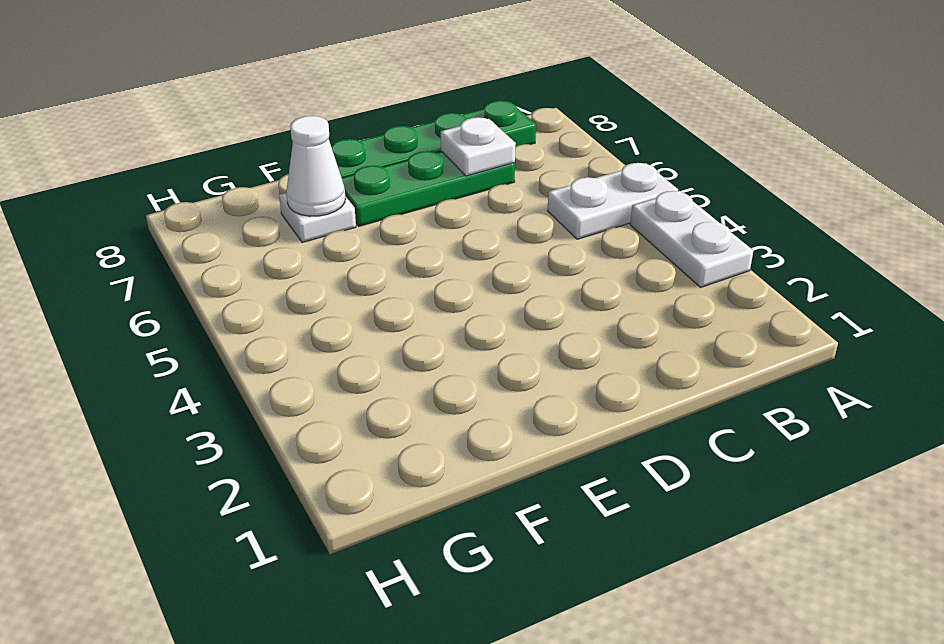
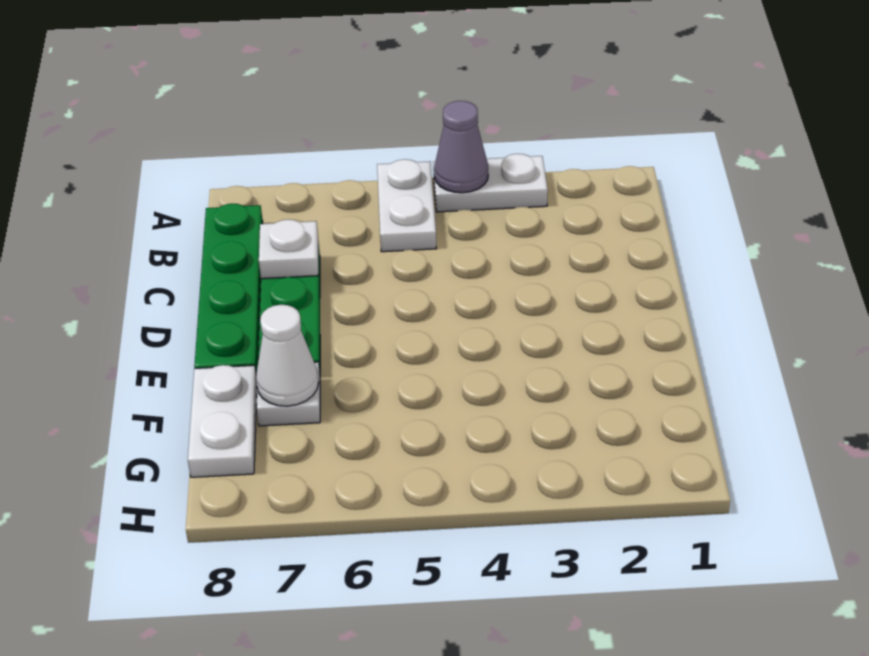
none -> grey 1x1 cone [434,101,488,193]
none -> white 1x2 plate [188,365,257,477]

